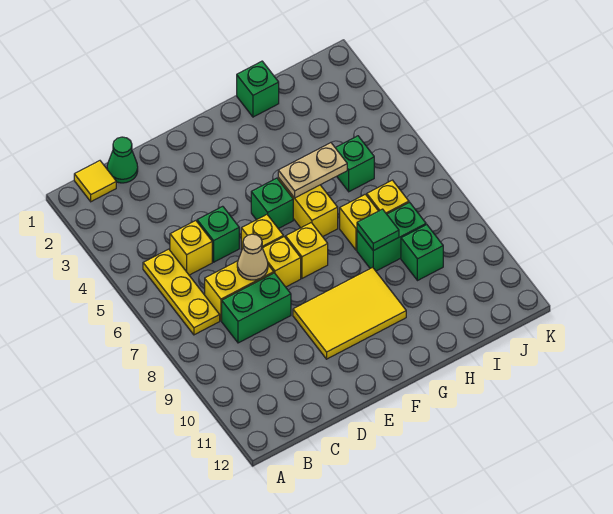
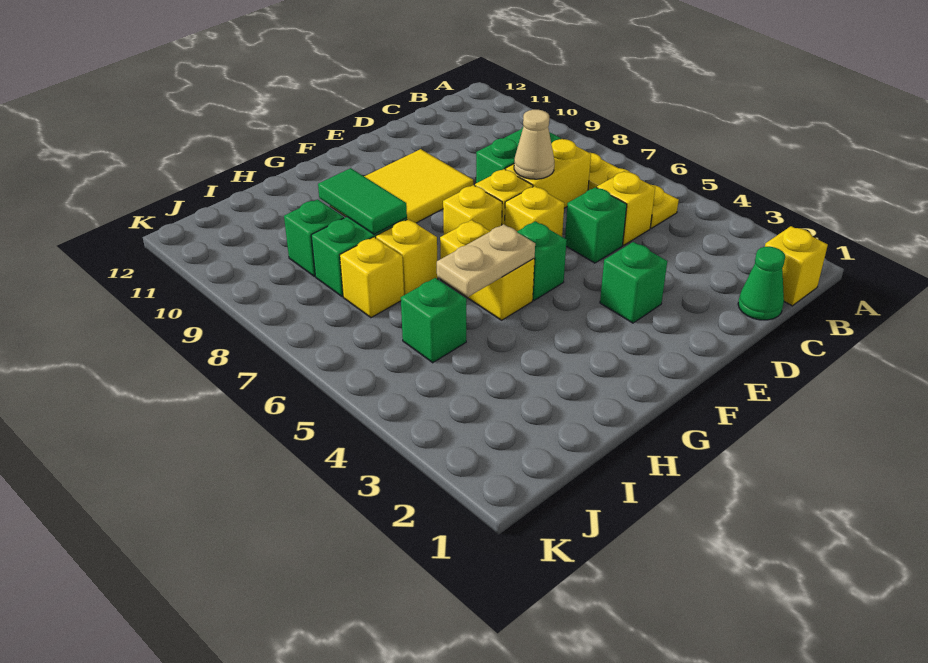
yellow 1x1 tile [74,161,116,202] -> yellow 1x1 brick [765,226,828,306]
green 1x1 brick [237,61,279,117] -> green 1x1 brick moved to [600,242,667,323]
green 1x1 tile [357,209,399,251] -> green 1x2 tile [318,168,407,235]

